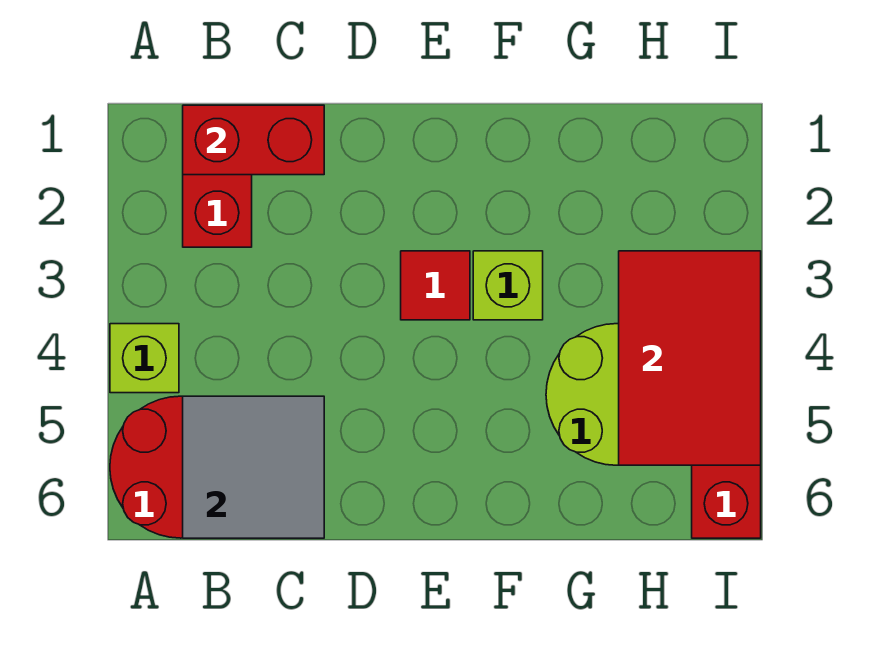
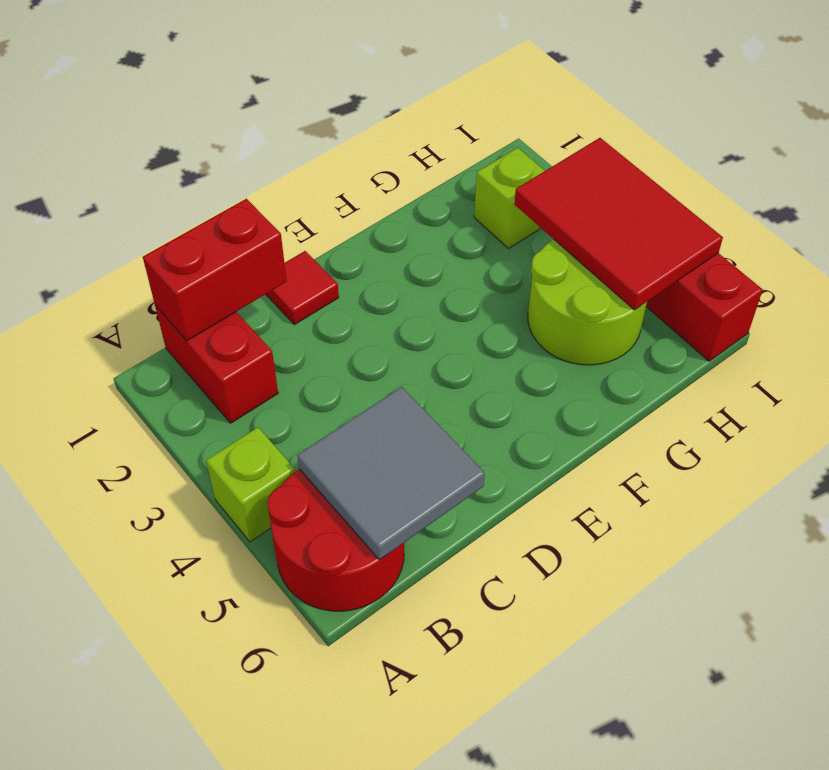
red 1x1 tile [401,251,470,320] -> red 1x1 tile moved to [266,251,339,325]
lime 1x1 brick [473,251,543,320] -> lime 1x1 brick moved to [474,148,545,248]

